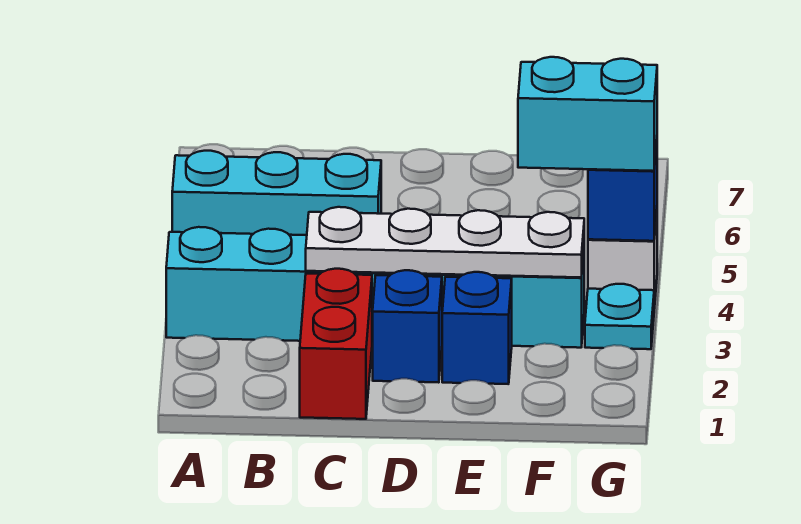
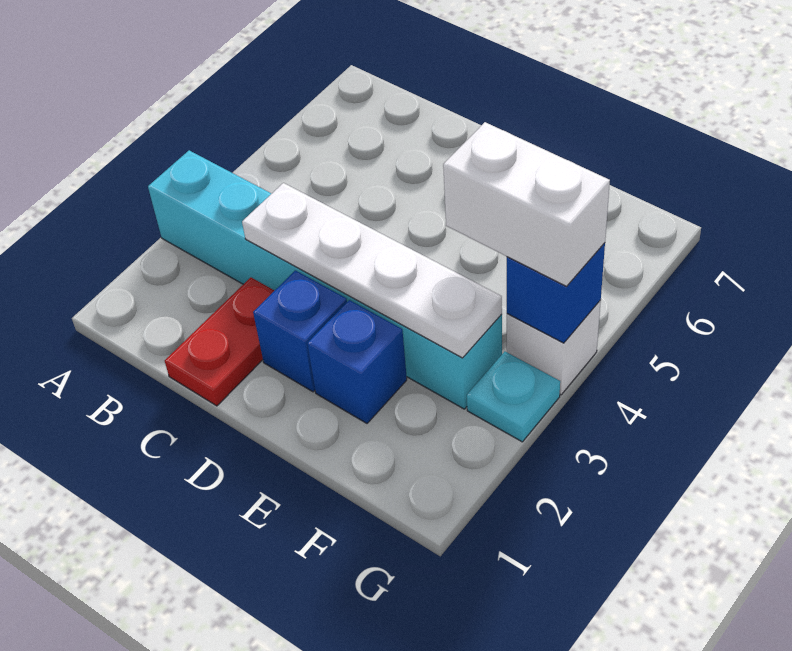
cyan 1x3 brick [172,151,381,235] -> none
red 1x2 brick [300,269,372,419] -> red 1x2 plate [165,277,275,406]
cyan 1x2 brick [518,57,657,171] -> white 1x2 brick [443,122,610,286]

